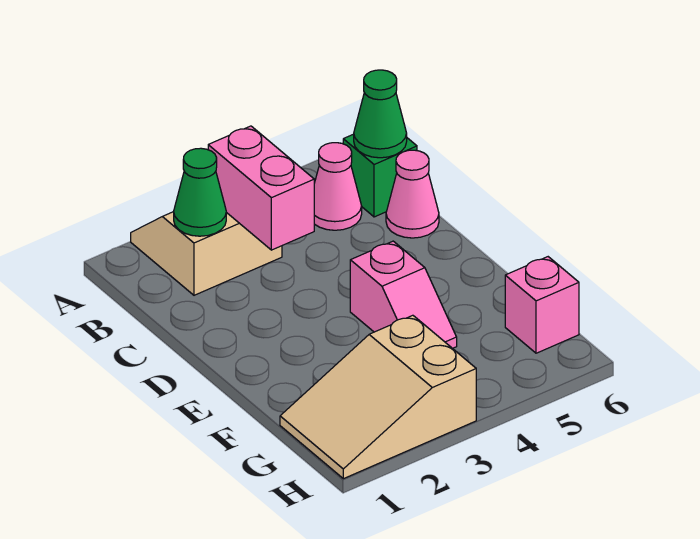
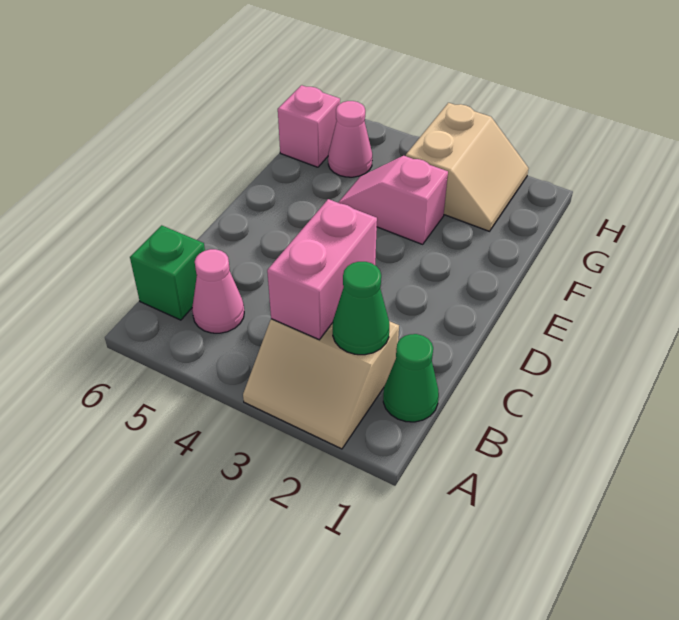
green 1x1 cone [354,70,407,158] -> green 1x1 cone moved to [383,334,439,422]
pink 1x1 cone [386,150,439,238] -> pink 1x1 cone moved to [328,101,372,177]
pink 1x2 slope [350,241,457,348] -> pink 1x2 slope turned to [338,156,448,244]
tan 2x3 slope [280,315,476,479] -> tan 2x2 slope [406,103,528,231]

